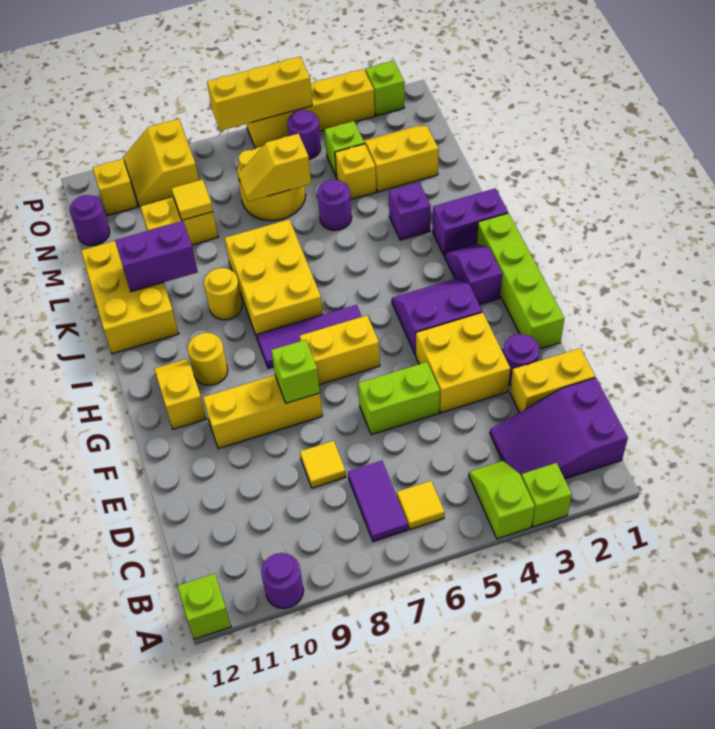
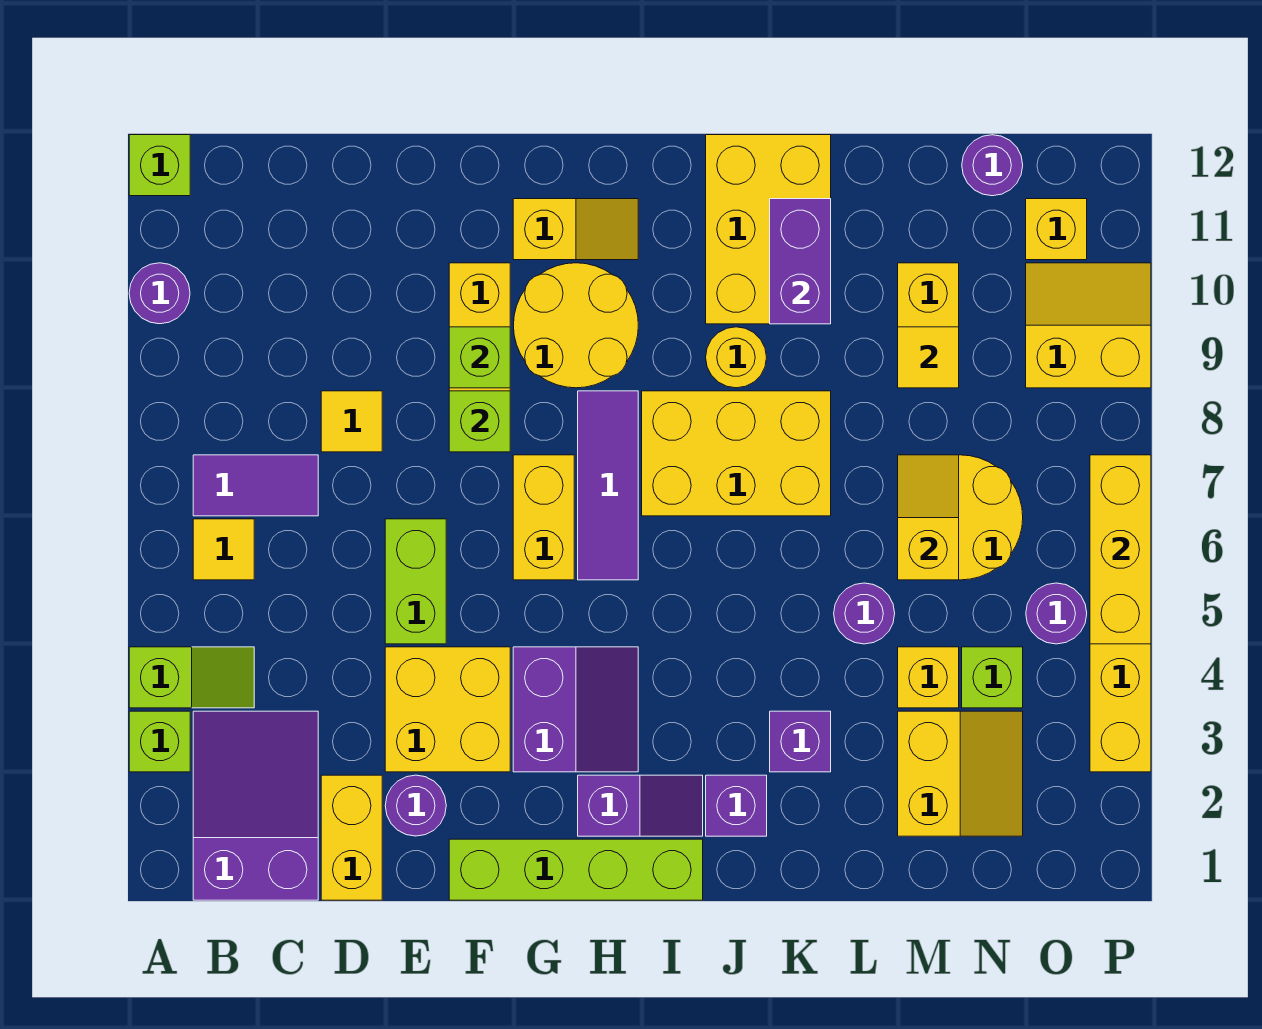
yellow 1x1 round brick [188,333,228,385] -> yellow 2x2 round brick [513,263,638,388]
purple 1x2 brick [432,188,508,256] -> purple 1x1 brick [706,775,767,836]
yellow 2x3 brick [81,241,179,354] -> yellow 2x3 brick turned to [706,135,831,324]
lime 1x1 brick [365,61,404,116] -> lime 1x1 brick moved to [449,327,510,388]

